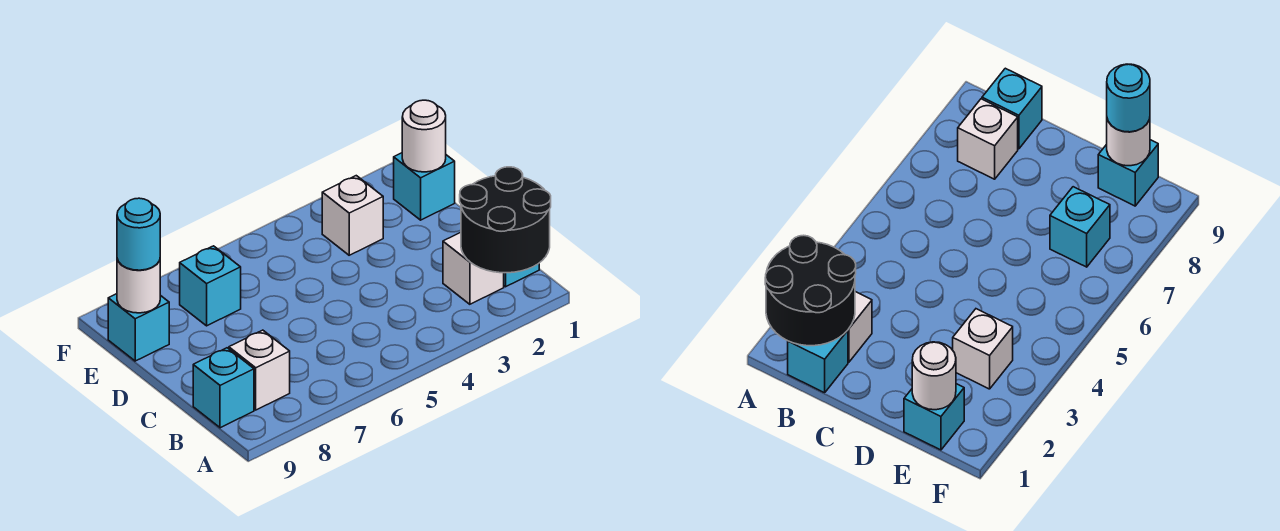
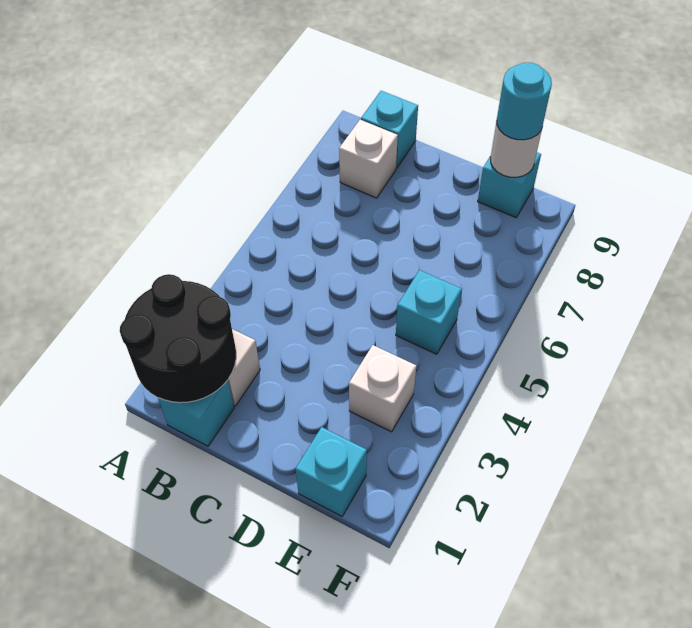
white 1x1 round brick [402,100,446,172] -> none
cyan 1x1 brick [180,246,241,326] -> cyan 1x1 brick moved to [396,270,462,354]

